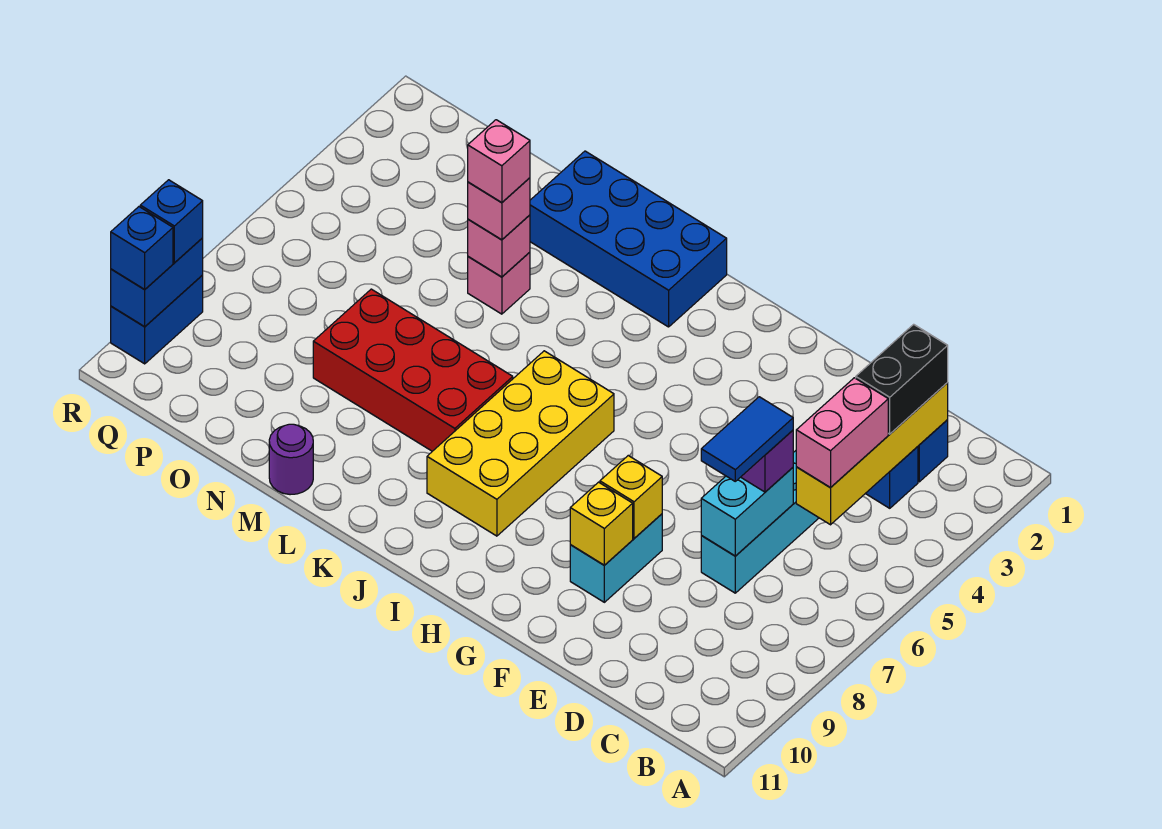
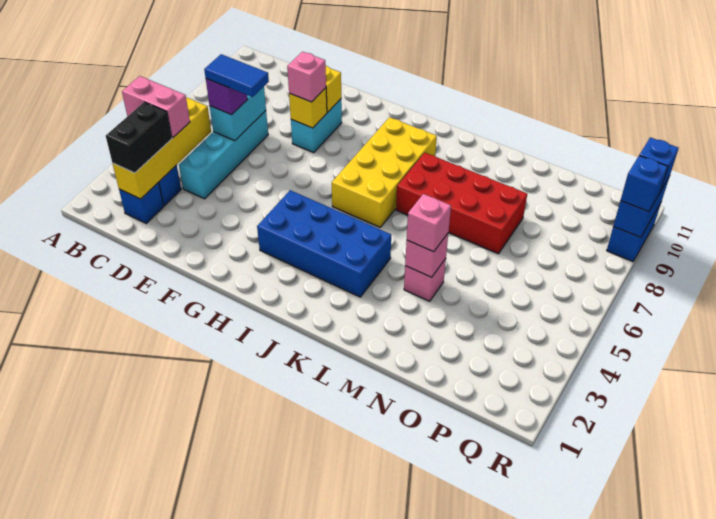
pink 1x2 brick [796,378,888,487] -> pink 1x2 brick turned to [122,76,190,138]
blue 1x2 tile [701,397,793,481] -> blue 1x2 tile turned to [204,54,269,97]
blue 2x4 brick [530,151,727,327] -> blue 2x4 brick moved to [257,190,391,297]
pink 1x1 brick [468,120,530,203] -> pink 1x1 brick moved to [287,52,326,102]
purple 1x1 round brick [269,424,313,495] -> none

